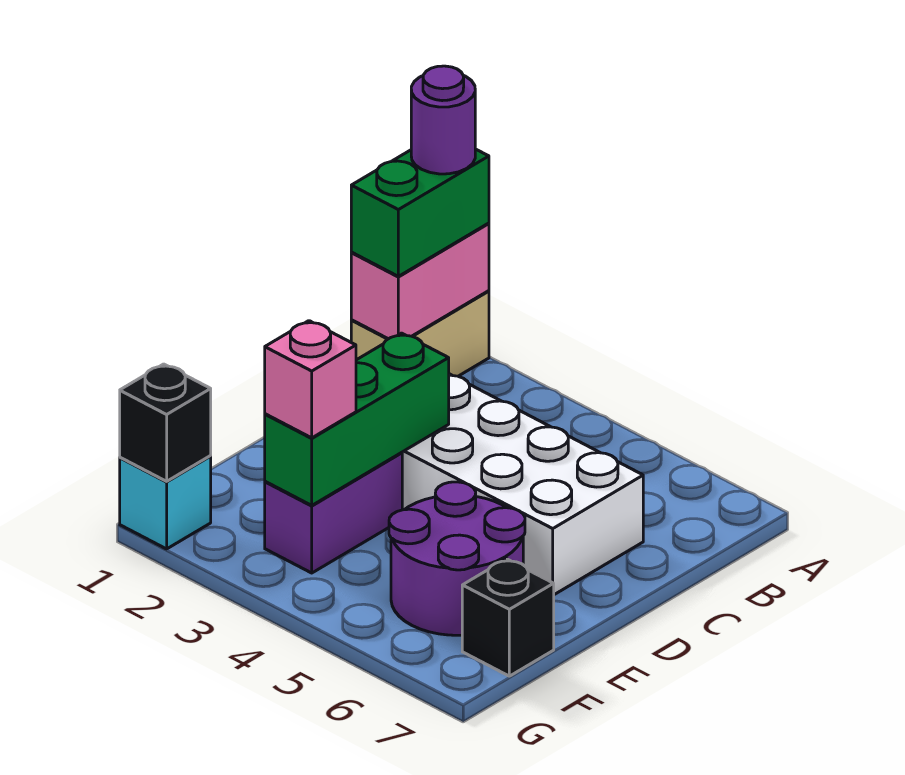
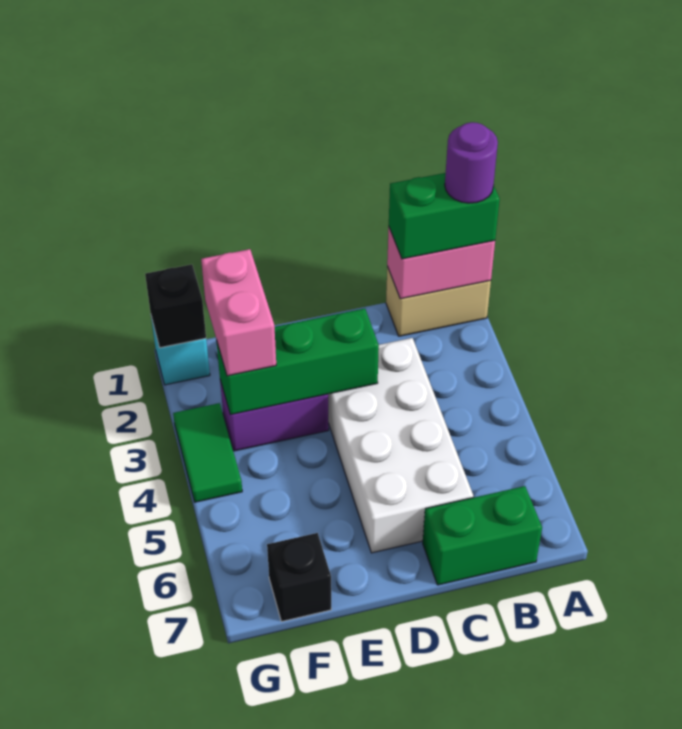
none -> green 1x2 brick [423,486,542,585]
purple 2x2 round brick [389,482,525,635] -> none
pink 1x1 brick [265,321,356,438] -> pink 1x2 brick [201,249,276,376]
none -> green 1x2 tile [173,403,242,502]

